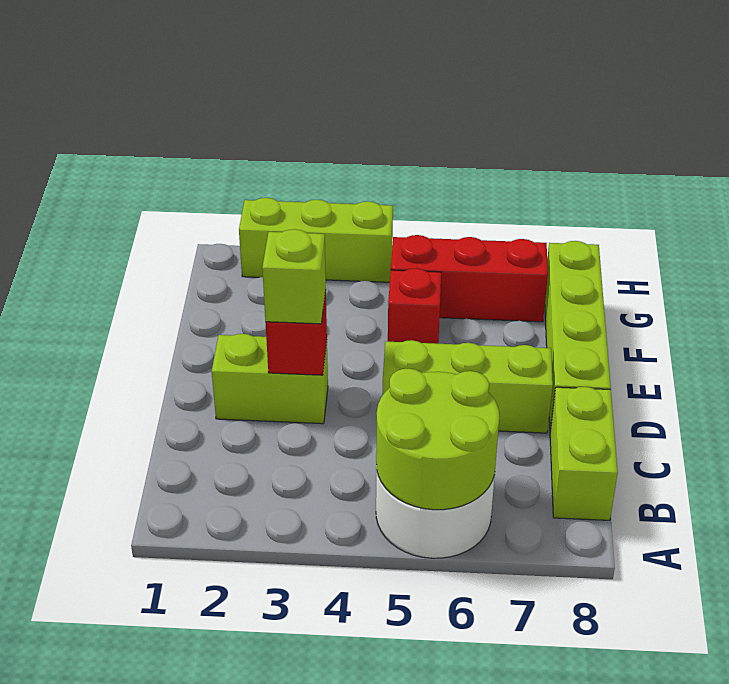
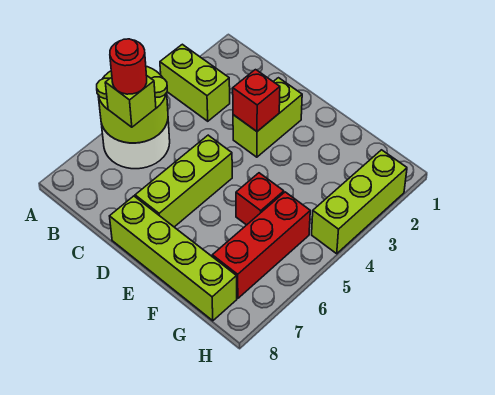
none -> red 1x1 round brick [110,39,147,94]
lime 1x2 brick [550,387,618,520] -> lime 1x2 brick moved to [160,44,230,121]
lime 1x1 brick [262,229,326,324] -> lime 1x1 brick moved to [105,76,156,127]

